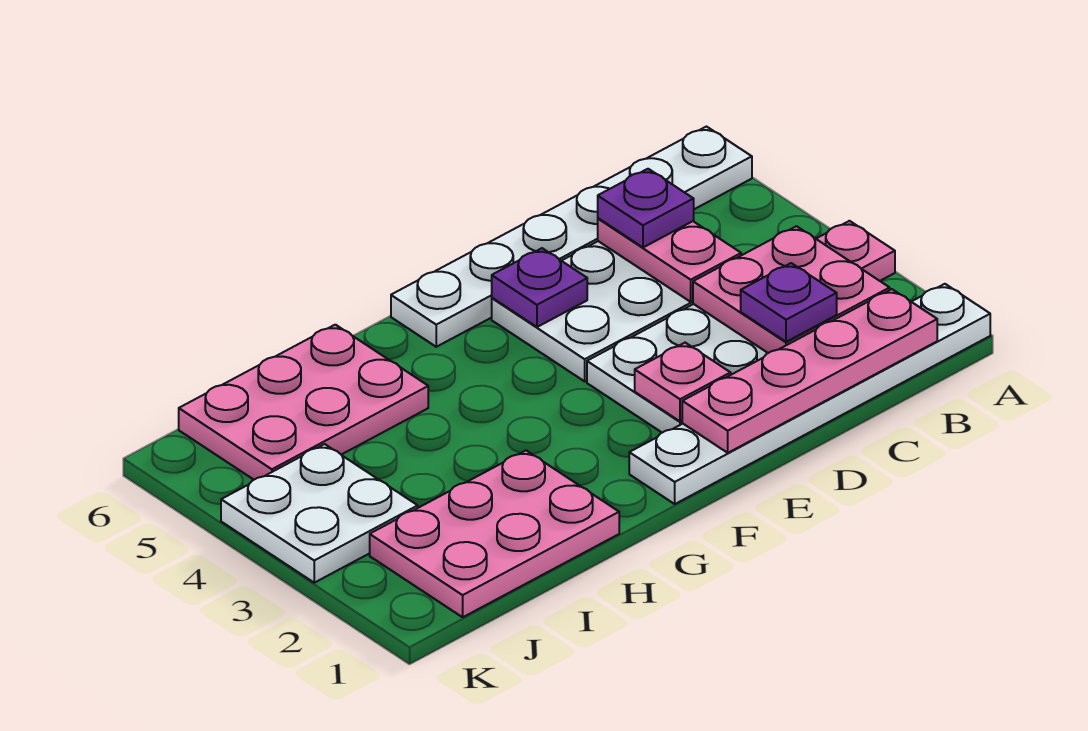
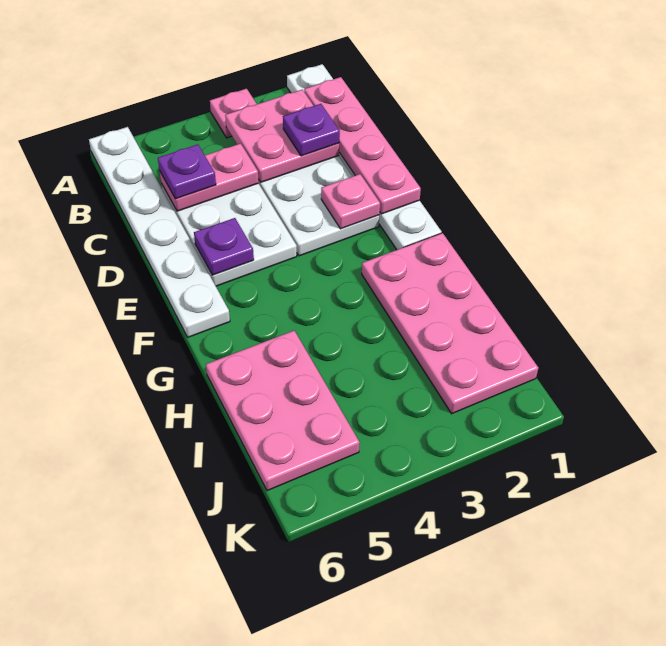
pink 2x3 plate [370,451,619,617] -> pink 2x4 plate [362,233,538,414]
white 2x2 plate [221,444,418,583] -> none

